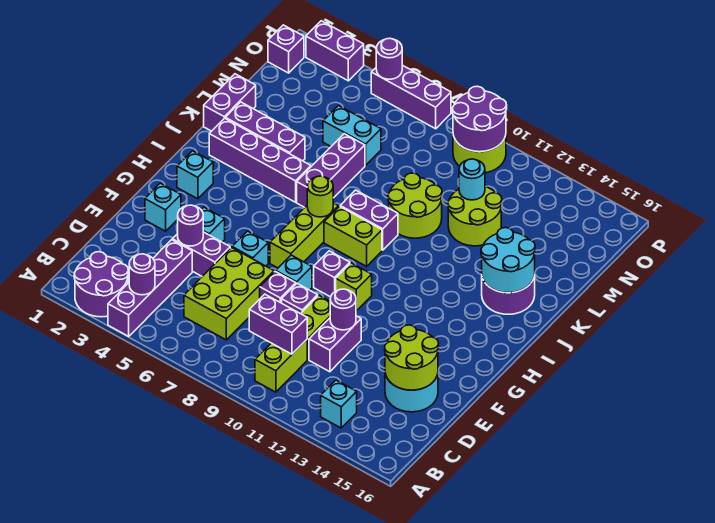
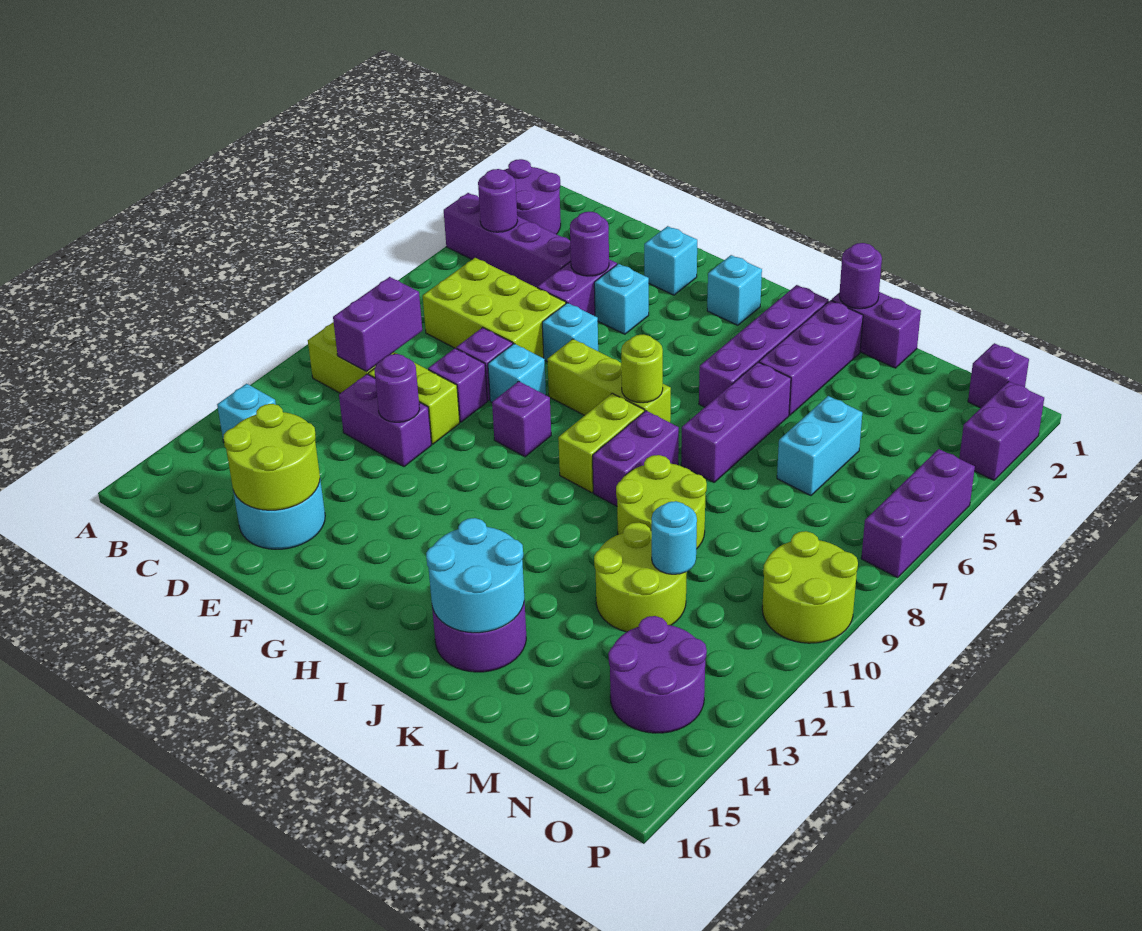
lime 1x1 brick [336,263,372,311] -> none
purple 1x3 brick [297,134,365,207] -> purple 1x3 brick turned to [681,362,791,482]
purple 2x2 round brick [453,86,507,152] -> purple 2x2 round brick moved to [608,616,707,733]
purple 1x1 round brick [376,38,402,79] -> purple 1x1 round brick moved to [839,243,882,309]

